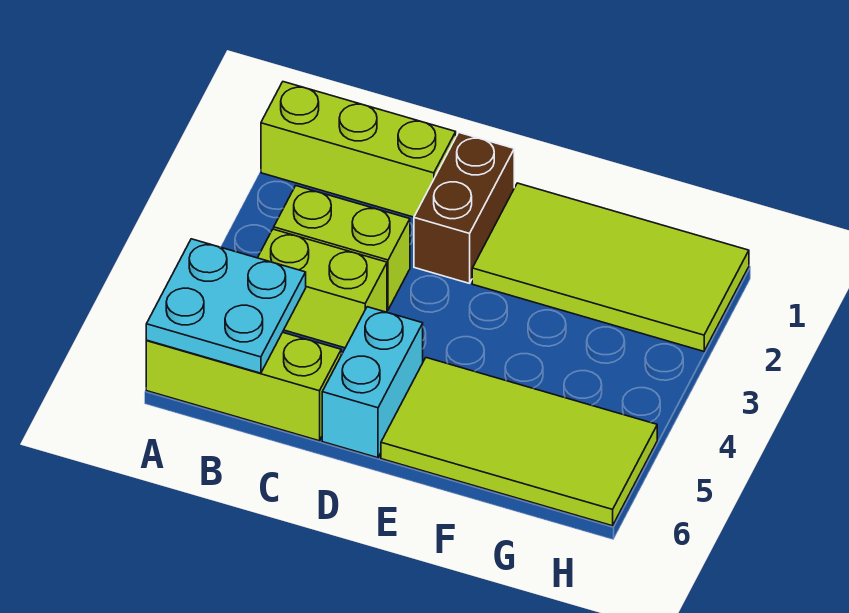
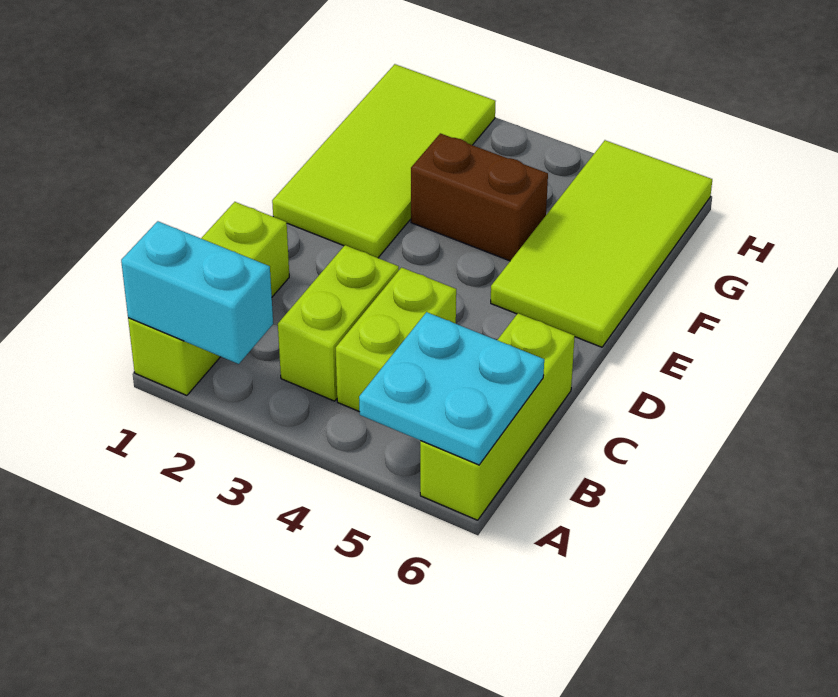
brown 1x2 brick [414,133,514,283] -> brown 1x2 brick moved to [411,133,548,261]
cyan 1x2 brick [322,307,423,458] -> cyan 1x2 brick moved to [121,221,273,364]

